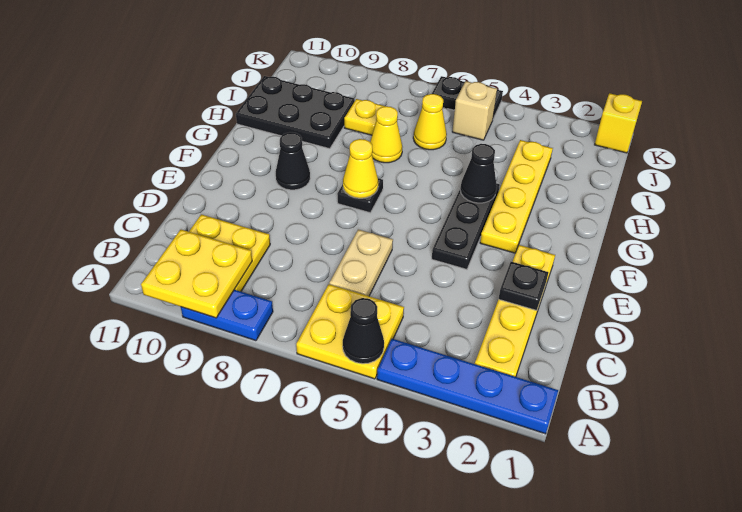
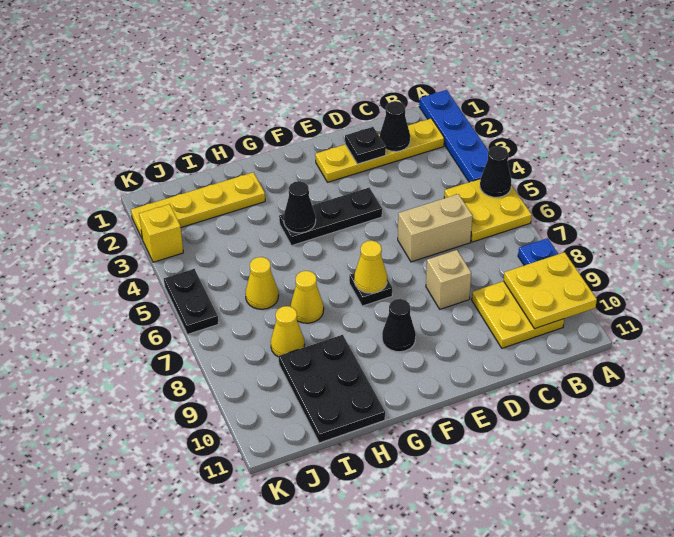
none -> black 1x1 cone [380,101,410,152]
tan 1x2 plate [329,229,393,296] -> tan 1x2 brick [398,194,472,262]
yellow 1x4 plate [480,140,553,253] -> yellow 1x4 plate moved to [131,172,265,238]
yellow 1x1 plate [344,99,384,135] -> yellow 1x1 cone [271,306,305,357]
tan 1x1 brick [452,81,497,140] -> tan 1x1 brick moved to [426,250,471,309]
yellow 1x1 brick [595,93,642,153] -> yellow 1x1 brick moved to [139,204,183,262]

